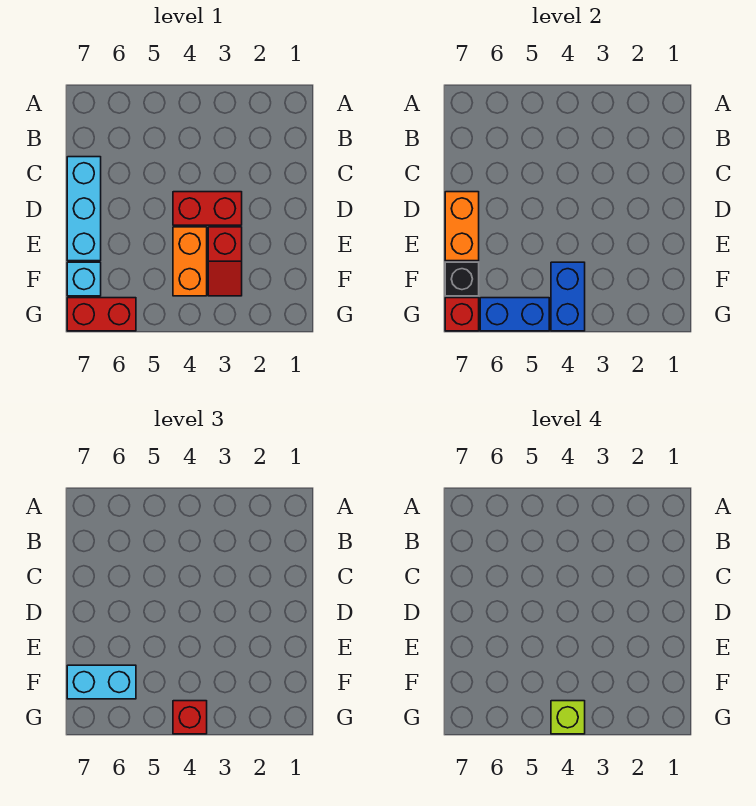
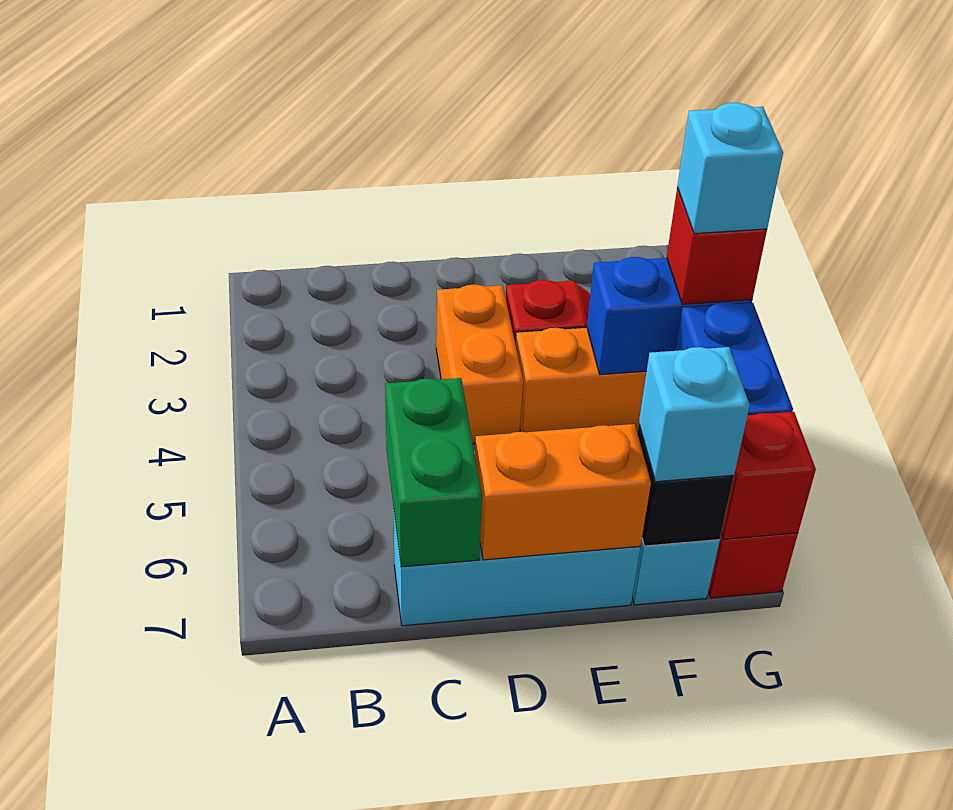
none -> green 1x2 brick [385,378,482,567]
red 1x2 brick [173,192,242,225] -> orange 1x2 brick [436,284,523,444]
cyan 1x2 brick [67,665,136,699] -> cyan 1x1 brick [639,347,750,482]
lime 1x1 brick [551,701,585,734] -> cyan 1x1 brick [677,103,783,234]

